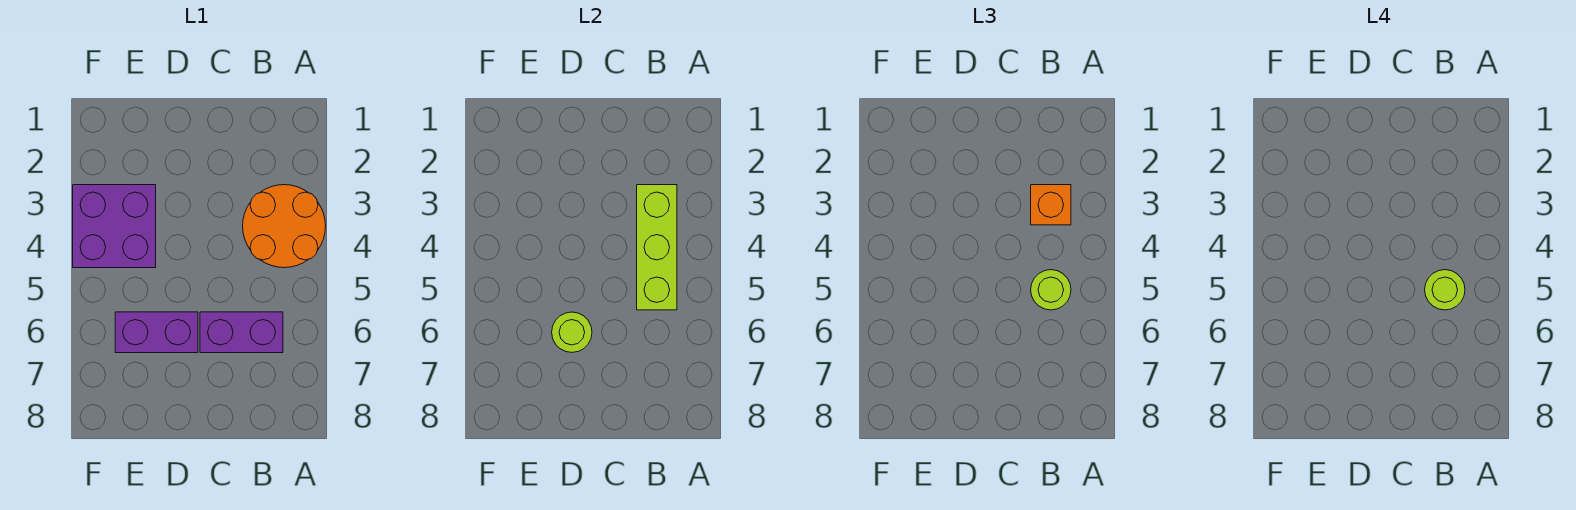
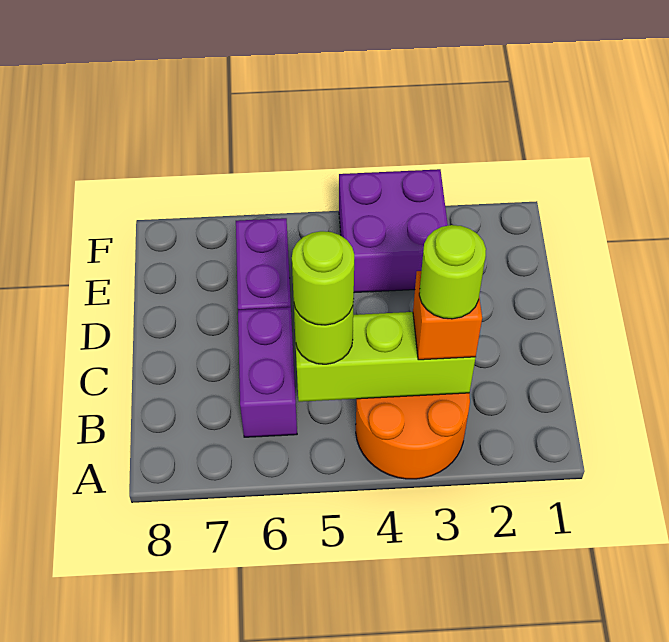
lime 1x1 round brick [552,312,592,352] -> lime 1x1 round brick moved to [419,225,486,319]

